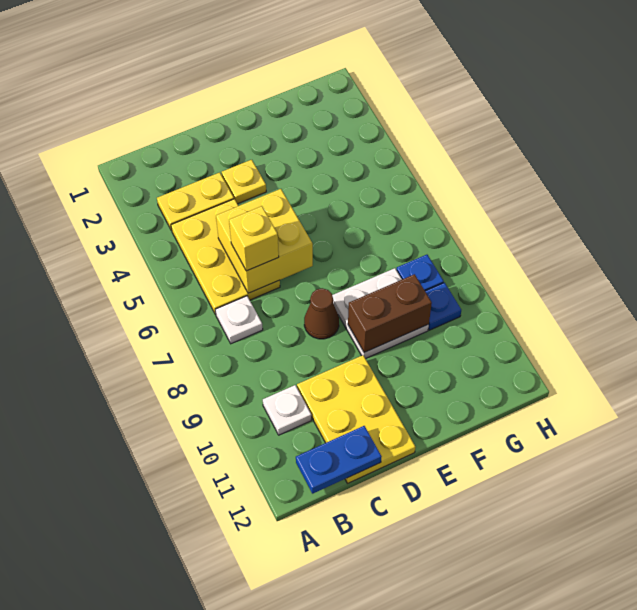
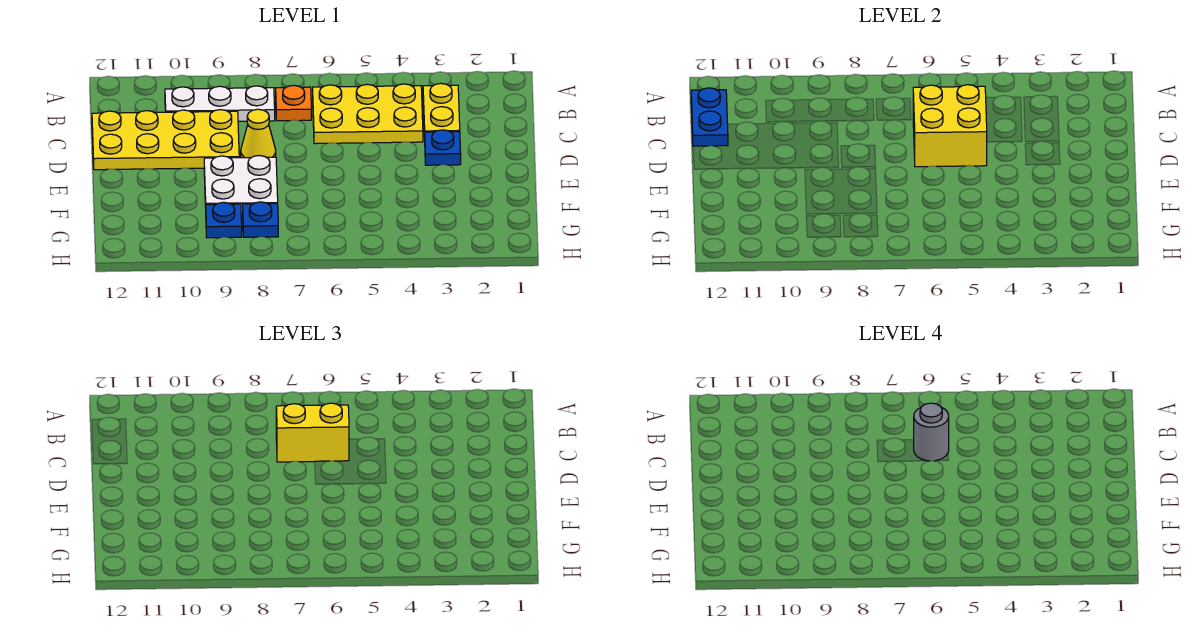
white 1x1 plate [215,296,263,344] -> orange 1x1 plate [276,85,311,121]
white 1x1 plate [263,385,311,435] -> white 1x3 plate [165,86,275,121]
yellow 1x1 brick [229,206,279,271] -> yellow 1x2 brick [276,403,349,462]
none -> grey 1x1 round brick [914,403,949,461]
yellow 2x3 plate [297,355,415,483] -> yellow 2x4 plate [92,110,239,170]
yellow 1x1 plate [221,160,266,204] -> blue 1x1 plate [425,130,461,165]
brown 1x1 cone [304,288,339,339] -> yellow 1x1 cone [241,109,276,158]
brown 1x2 brick [348,274,432,352] -> none

